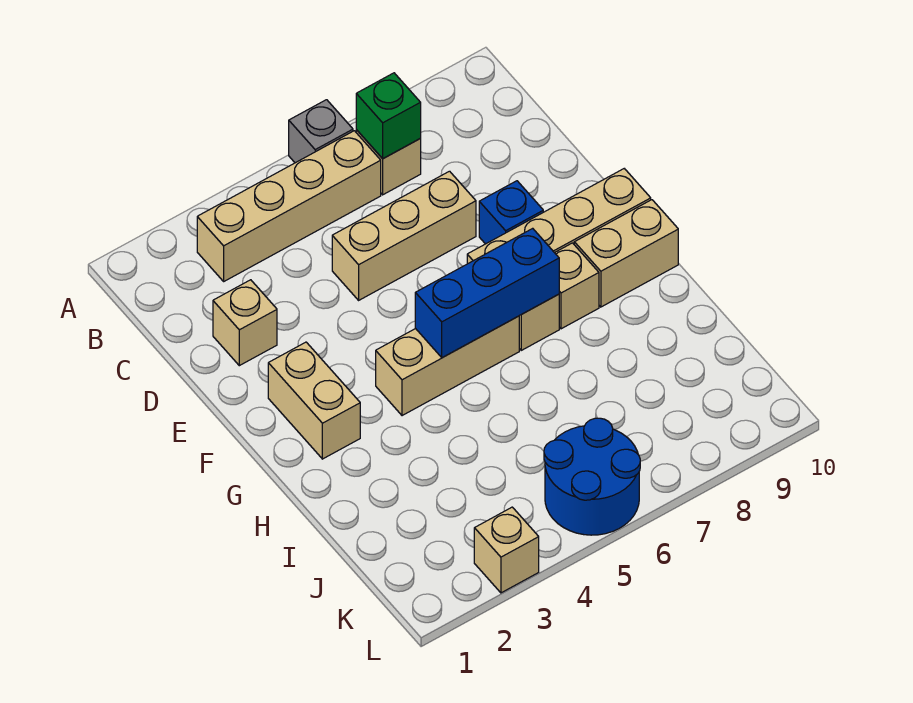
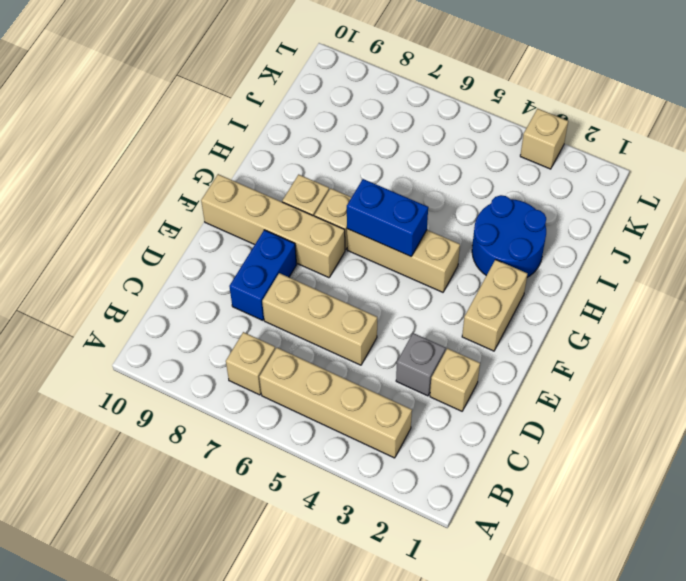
grey 1x1 brick [289,100,353,163] -> grey 1x1 brick moved to [396,333,445,396]
green 1x1 brick [356,73,421,159] -> none
blue 1x1 brick [479,181,543,244] -> blue 1x2 brick [229,230,297,320]
blue 1x3 brick [415,228,559,358] -> blue 1x2 brick [347,179,428,256]
tan 1x2 brick [574,200,678,307] -> none
blue 2x2 round brick [544,418,640,535] -> blue 2x2 round brick moved to [472,195,546,277]

